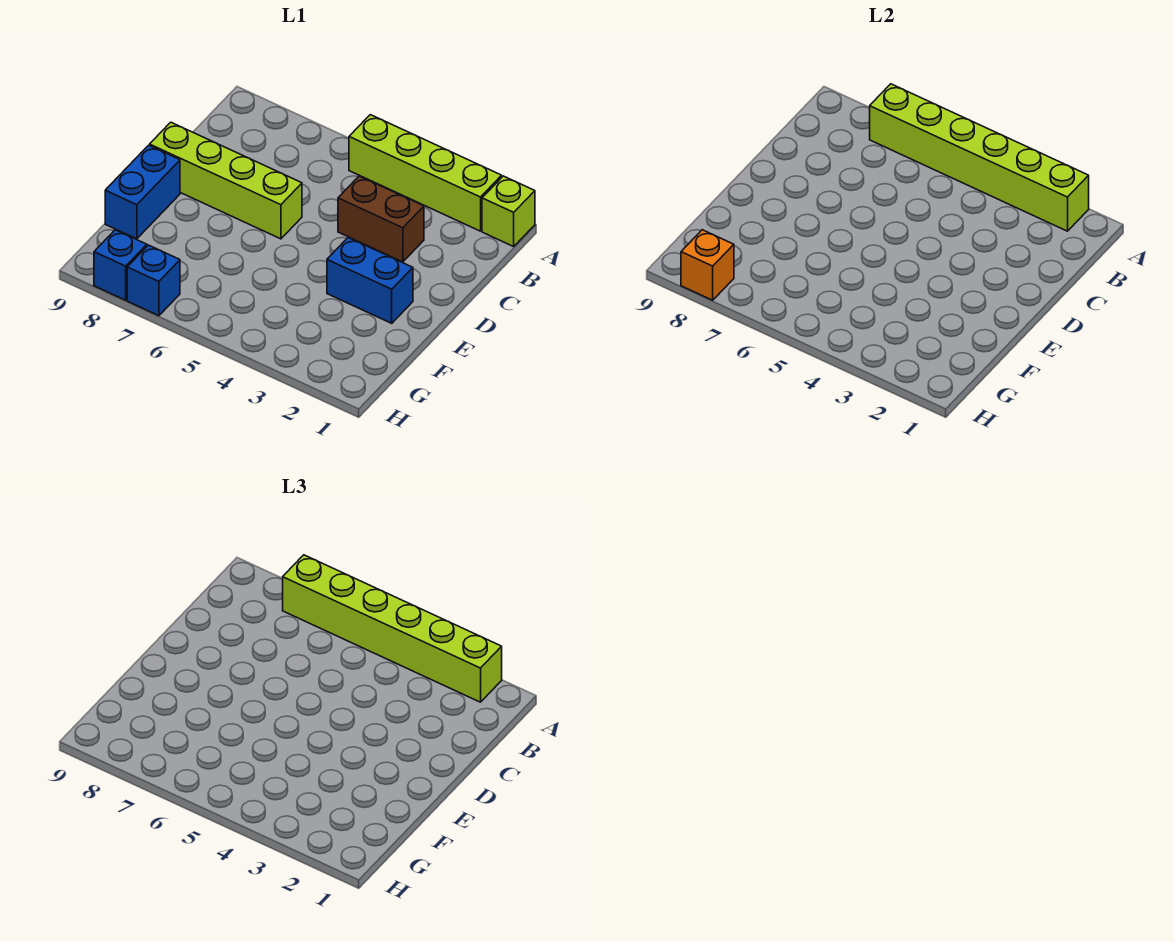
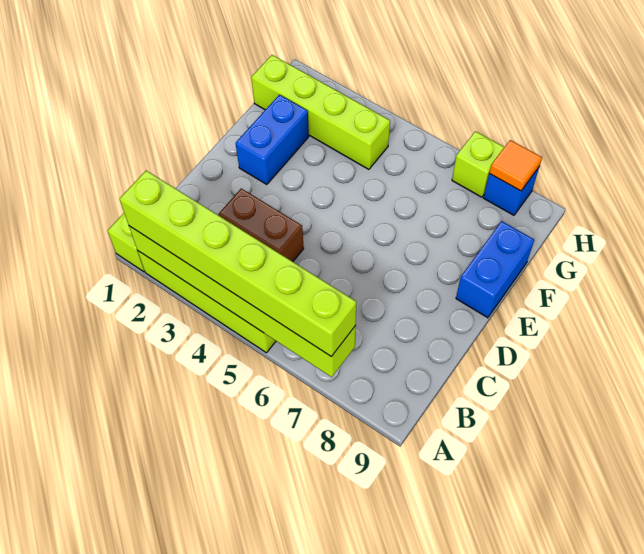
lime 1x4 brick [150,122,302,239] -> lime 1x4 brick moved to [251,55,390,169]
blue 1x2 brick [327,238,413,323] -> blue 1x2 brick turned to [236,95,309,185]
blue 1x1 brick [127,245,180,316] -> lime 1x1 brick [452,131,504,197]
orange 1x1 brick [681,230,734,300] -> orange 1x1 tile [489,140,542,191]

